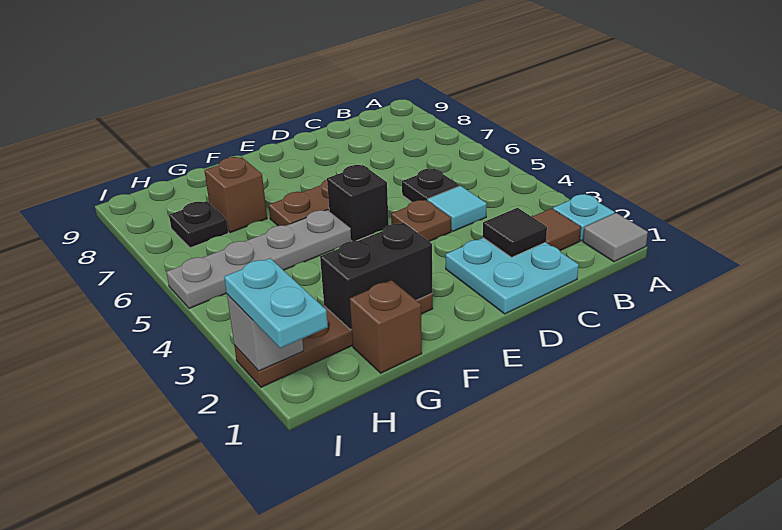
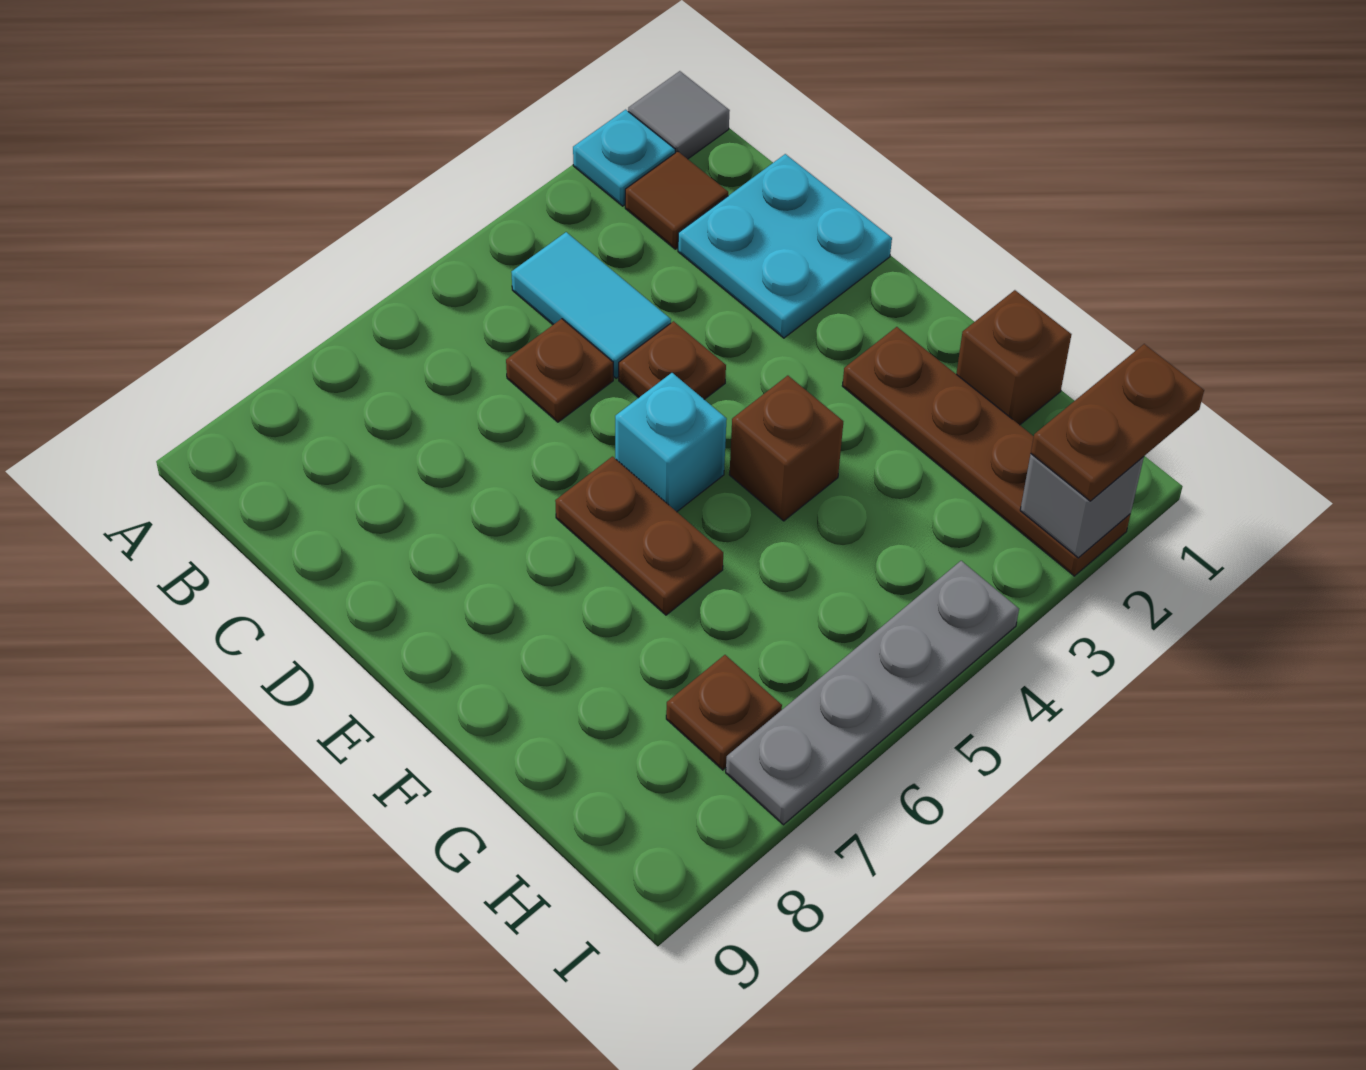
black 1x1 tile [483,208,547,257] -> none
cyan 1x1 tile [427,186,487,231] -> cyan 1x2 tile [512,232,671,378]
black 1x1 plate [402,169,459,202] -> brown 1x1 plate [506,319,613,422]
black 1x1 brick [327,165,389,241] -> cyan 1x1 brick [615,373,727,512]
black 1x2 brick [320,222,432,330] -> none
grey 1x4 plate [166,210,351,308] -> grey 1x4 plate turned to [726,561,1019,825]
brown 1x1 brick [204,157,267,233] -> brown 1x1 brick moved to [729,376,843,521]
black 1x1 plate [169,201,228,248] -> brown 1x1 plate [666,655,782,770]
cyan 1x2 plate [224,258,328,348] -> brown 1x2 plate [1031,344,1204,501]

